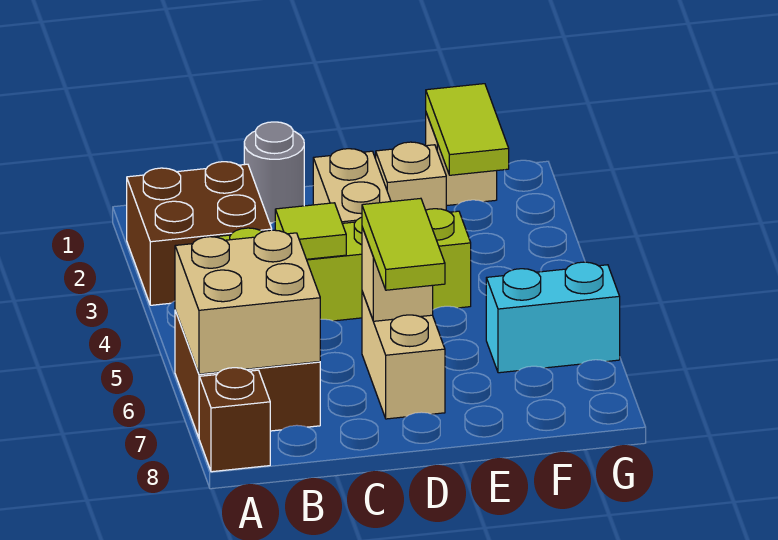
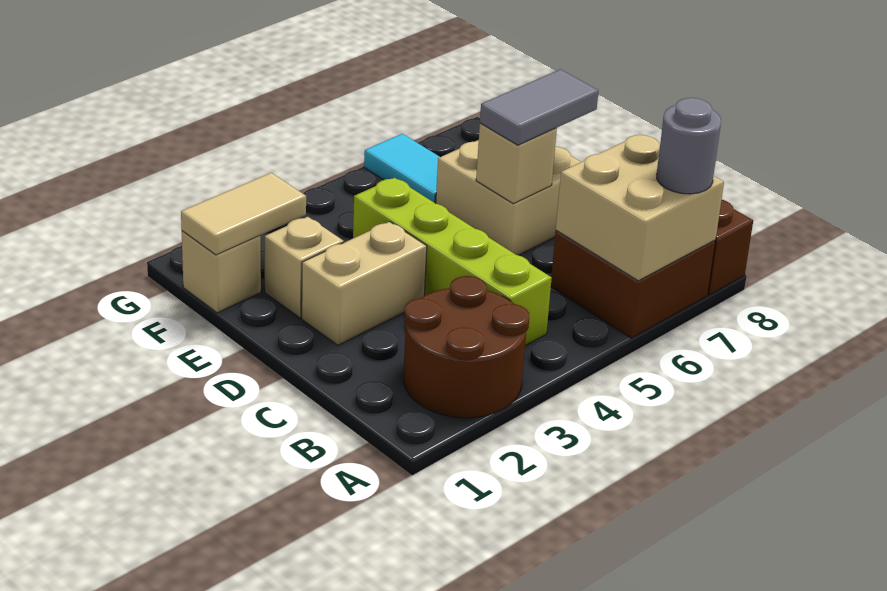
brown 2x2 brick [127,162,272,305] -> brown 2x2 round brick [404,276,529,418]
grey 1x1 round brick [244,122,304,223] -> grey 1x1 round brick moved to [657,98,721,194]
lime 1x1 tile [275,203,346,259] -> none
tan 1x2 brick [362,292,445,419] -> tan 2x2 brick [436,140,581,255]
lime 1x2 tile [362,198,445,290] -> grey 1x2 tile [480,69,598,145]
lime 1x2 tile [426,84,509,175] -> tan 1x2 tile [181,173,306,255]
cyan 1x2 brick [486,262,620,373] -> cyan 1x2 tile [364,134,440,204]

